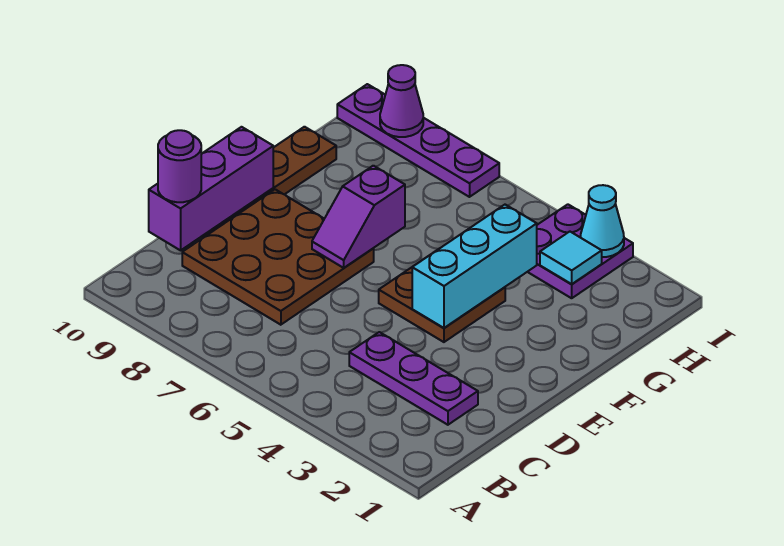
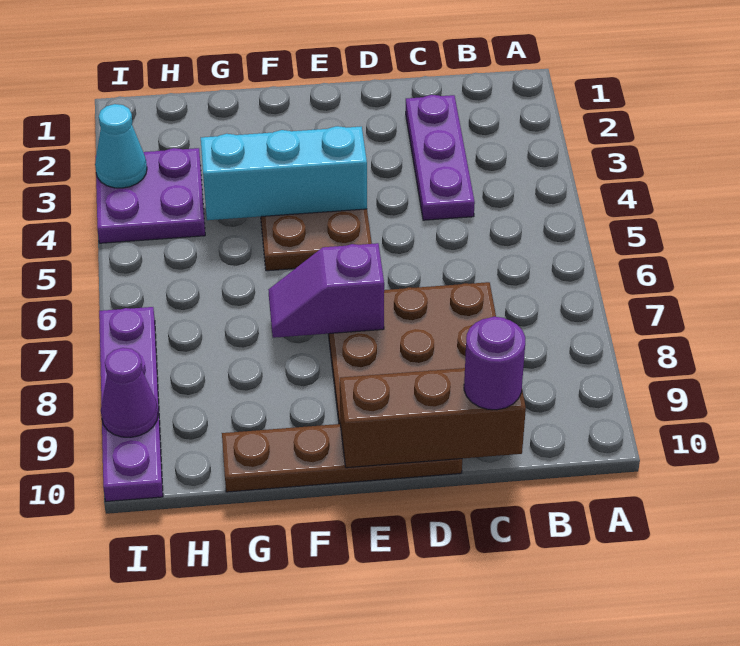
purple 1x3 brick [149,127,273,250] -> brown 1x3 brick [340,368,526,468]
purple 1x2 slope [312,166,405,268] -> purple 1x2 slope turned to [268,243,384,338]
cyan 1x1 tile [540,232,602,284] -> none

